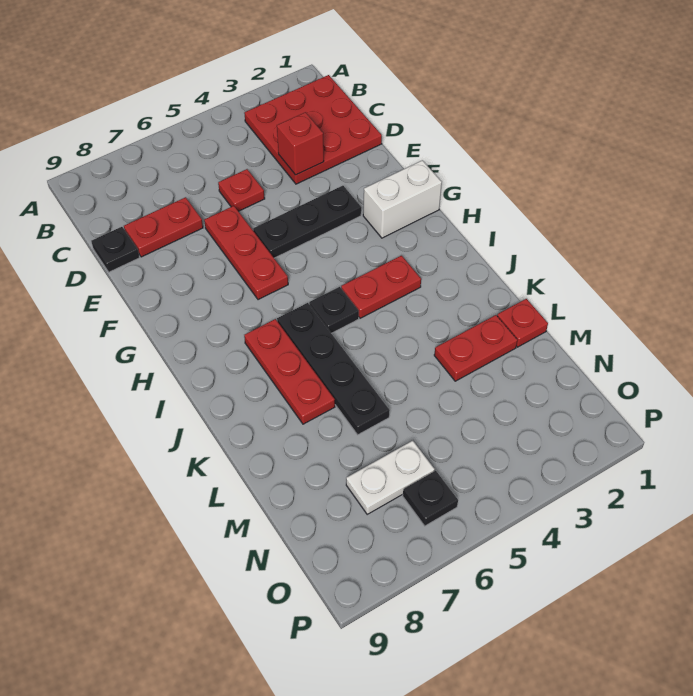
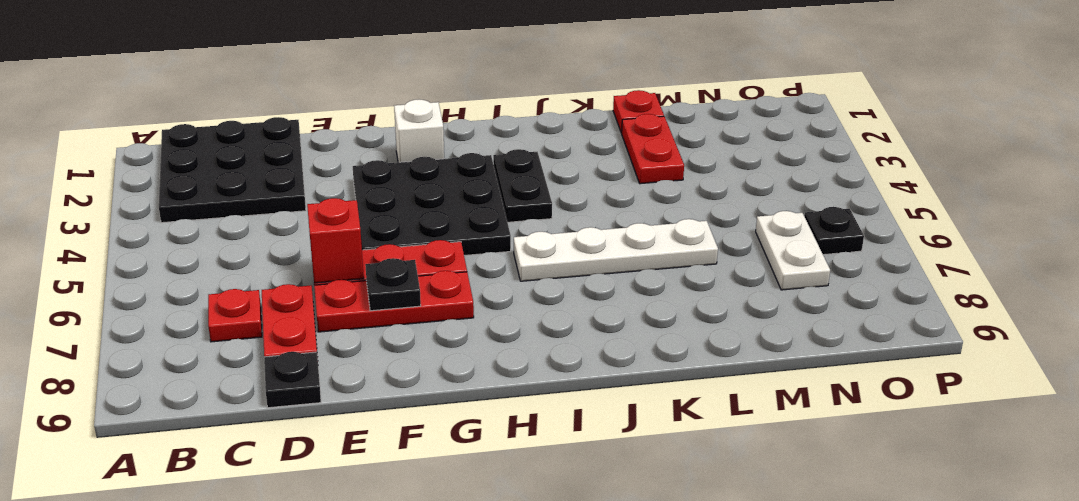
red 3x3 plate [244,75,382,184] -> black 3x3 plate [159,117,306,223]
red 1x1 brick [277,112,324,175] -> red 1x1 brick moved to [307,198,364,283]
red 1x1 plate [218,169,265,211] -> red 1x1 plate moved to [208,289,262,342]
black 1x3 plate [253,186,361,258] -> black 3x3 plate [353,153,511,255]
white 1x2 brick [363,160,442,238] -> white 1x1 brick [394,99,444,162]
red 1x2 plate [341,256,421,318] -> black 1x2 plate [493,149,552,222]
black 1x1 plate [309,287,359,333] -> black 1x1 plate moved to [365,258,421,311]
black 1x4 plate [277,303,390,435] -> white 1x4 plate [514,219,718,281]
red 1x3 plate [244,319,335,424] -> red 1x3 plate moved to [314,271,474,332]

